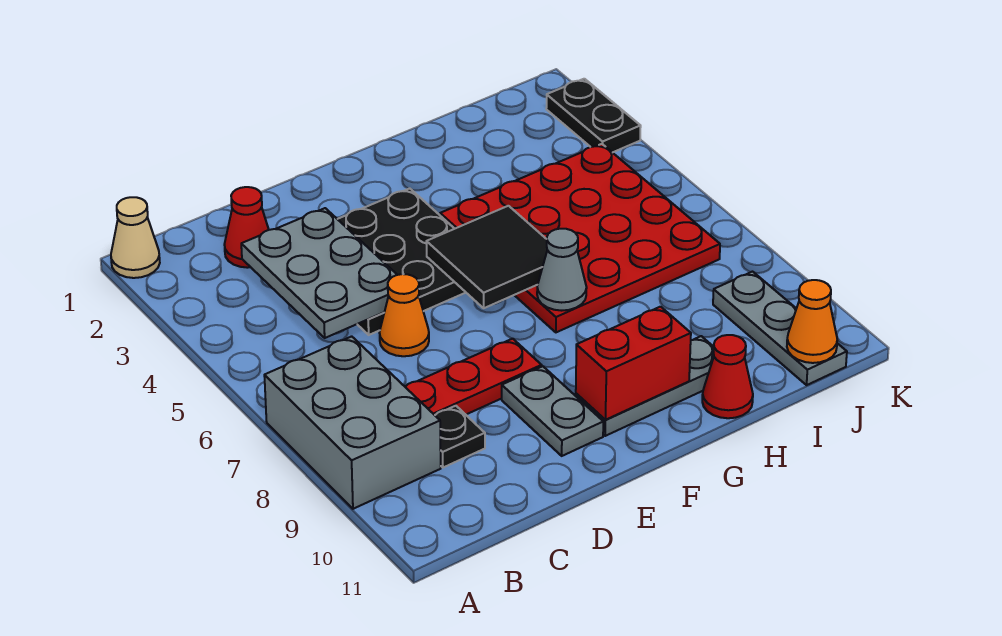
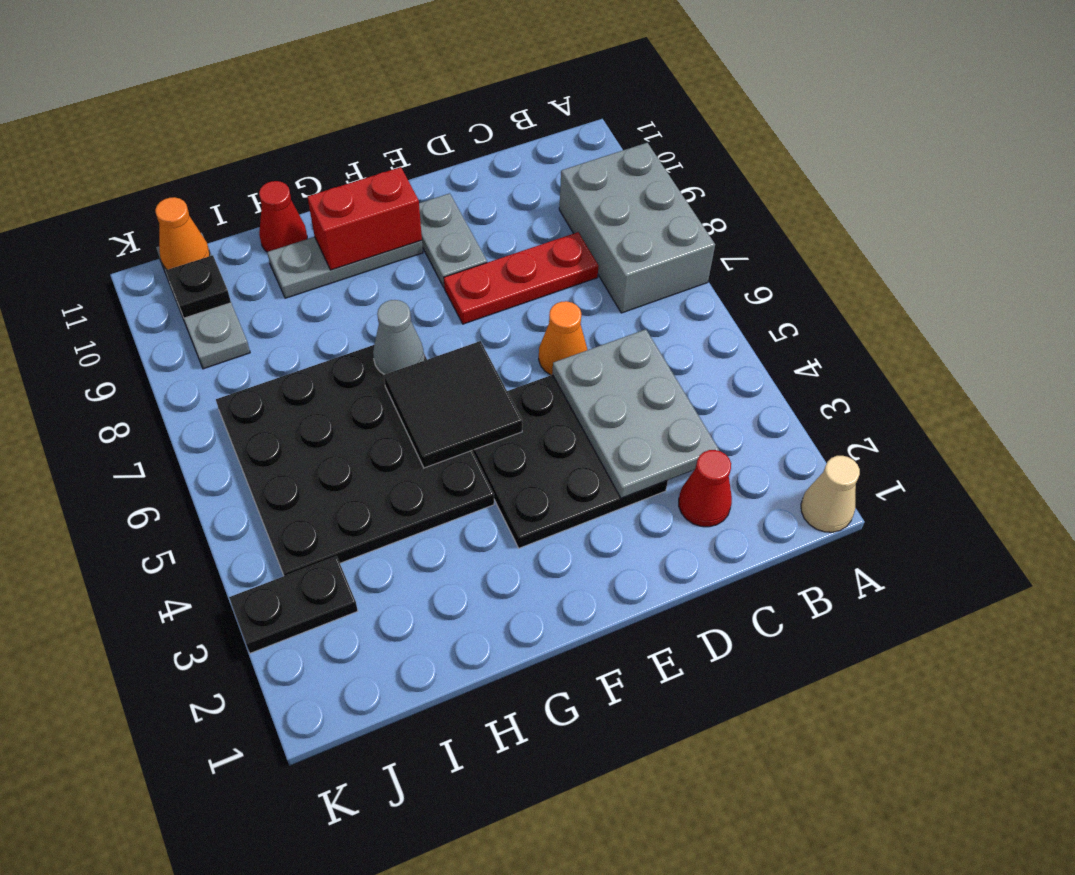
black 1x1 plate [435,406,485,468] -> black 1x1 plate moved to [166,255,231,318]
red 4x4 plate [440,144,720,332] -> black 4x4 plate [216,345,494,576]
black 1x2 plate [546,79,641,153] -> black 1x2 plate turned to [229,556,358,653]

